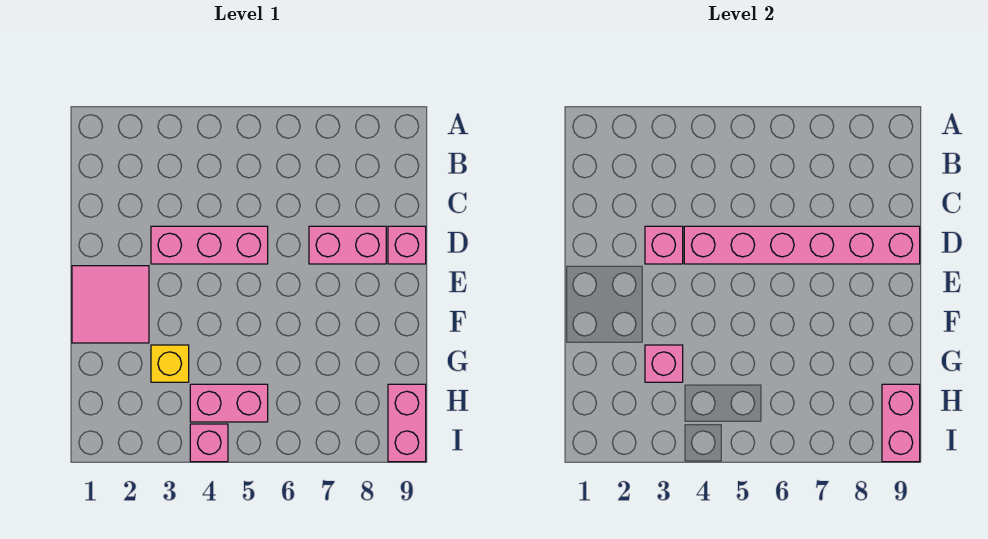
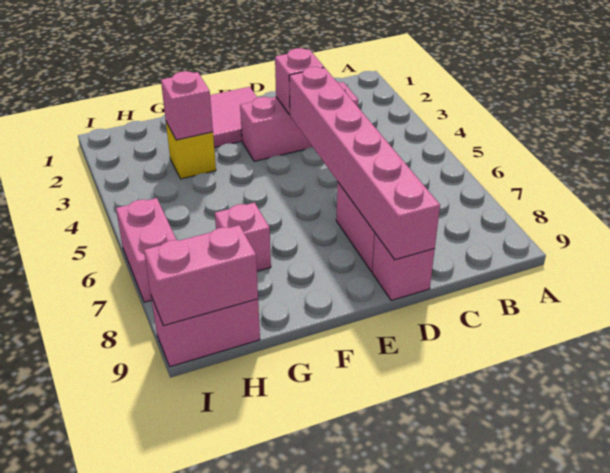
pink 1x3 brick [151,226,268,264] -> pink 1x3 brick turned to [240,82,358,161]
pink 1x2 brick [190,384,268,422] -> pink 1x2 brick moved to [116,198,176,302]
pink 1x1 brick [190,424,228,462] -> pink 1x1 brick moved to [215,203,271,271]

